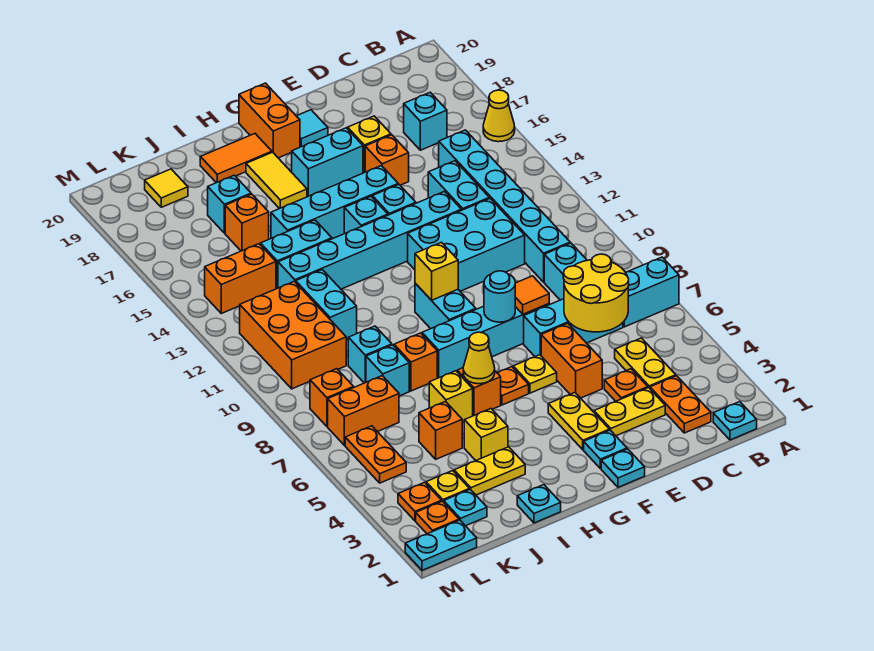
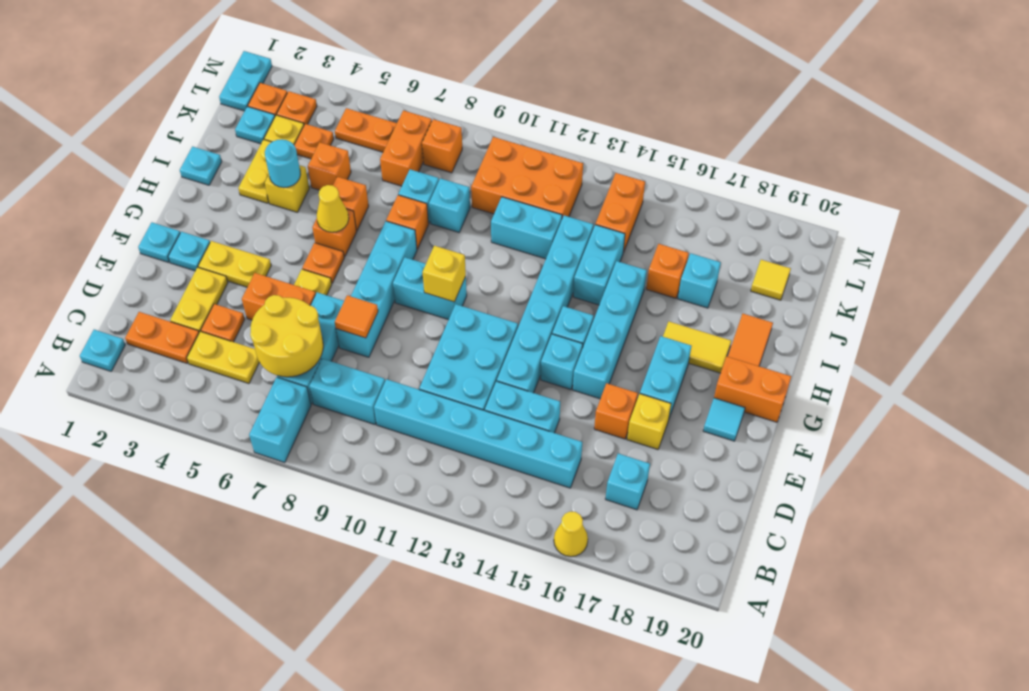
cyan 1x1 round brick [484,271,515,322] -> cyan 1x1 round brick moved to [265,139,301,188]
yellow 1x1 brick [429,371,473,422] -> orange 1x1 brick [333,177,369,231]
none -> orange 1x1 plate [294,124,334,159]

